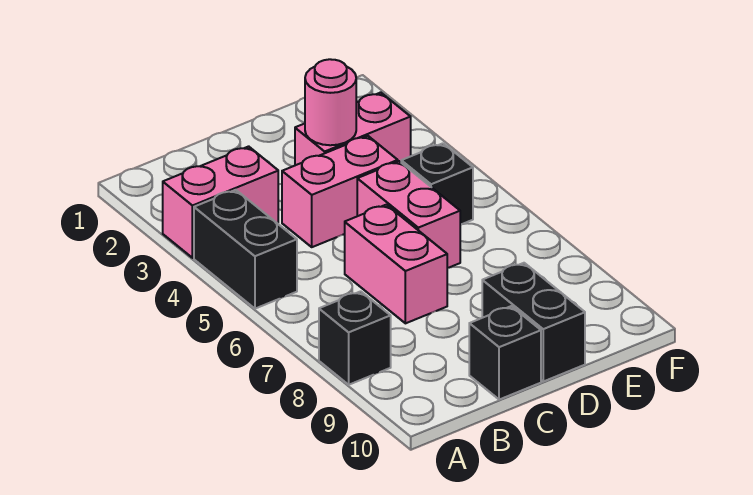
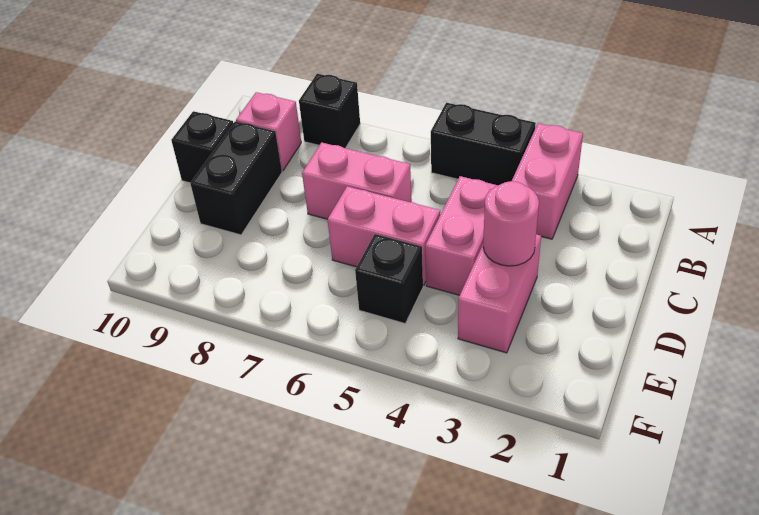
none -> pink 1x1 brick [236,92,301,171]
black 1x2 brick [482,263,585,381] -> black 1x2 brick turned to [190,121,282,235]

